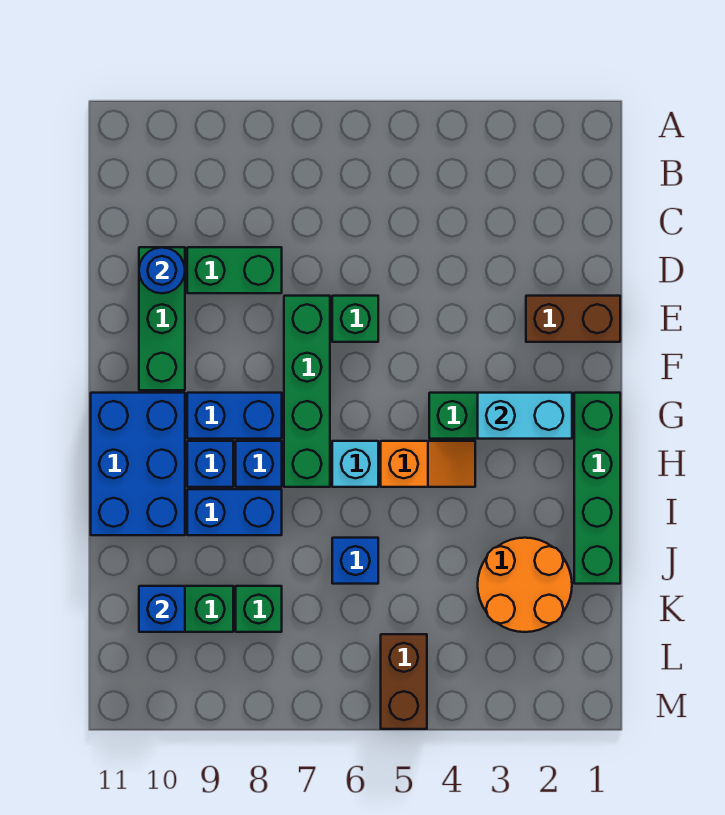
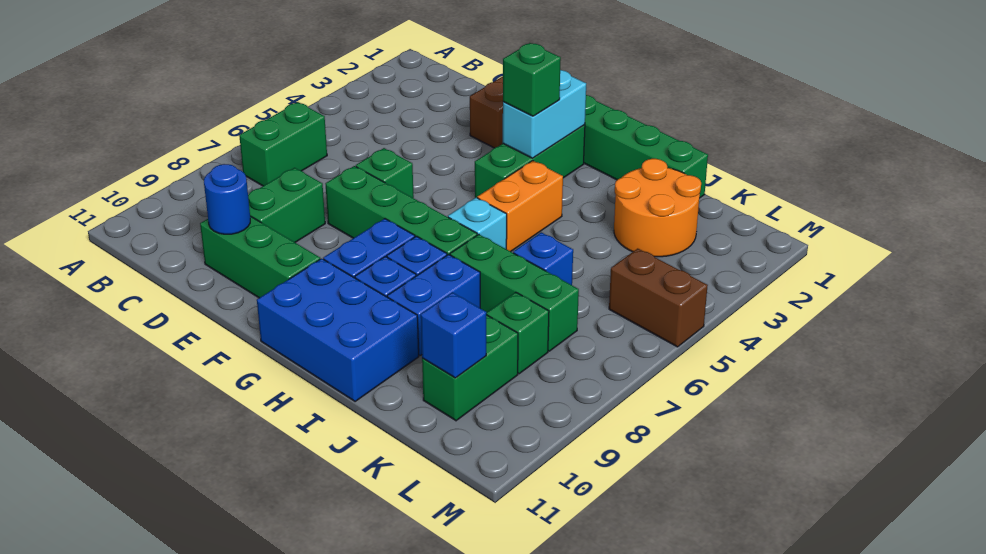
none -> green 1x2 brick [239,102,327,186]
none -> green 1x1 brick [503,43,561,116]
orange 1x2 slope [381,441,475,487] -> orange 1x2 brick [477,161,563,252]
none -> green 1x3 brick [450,234,579,351]

